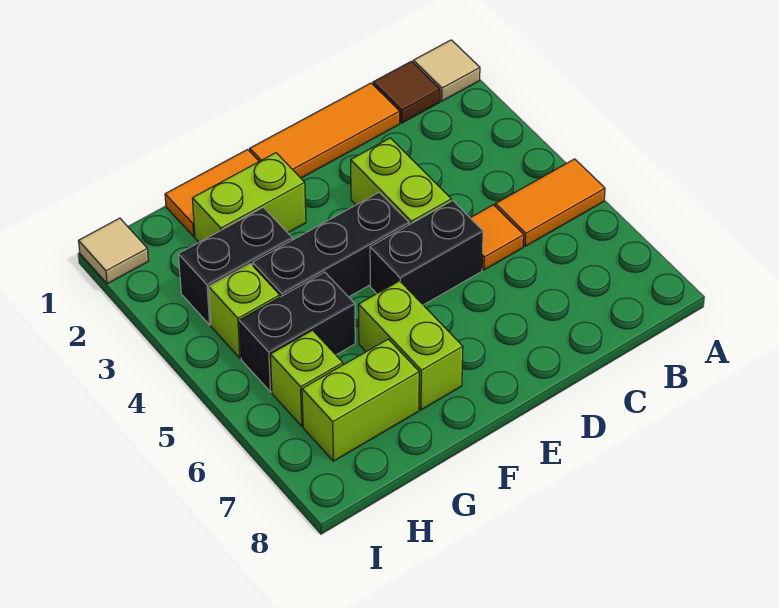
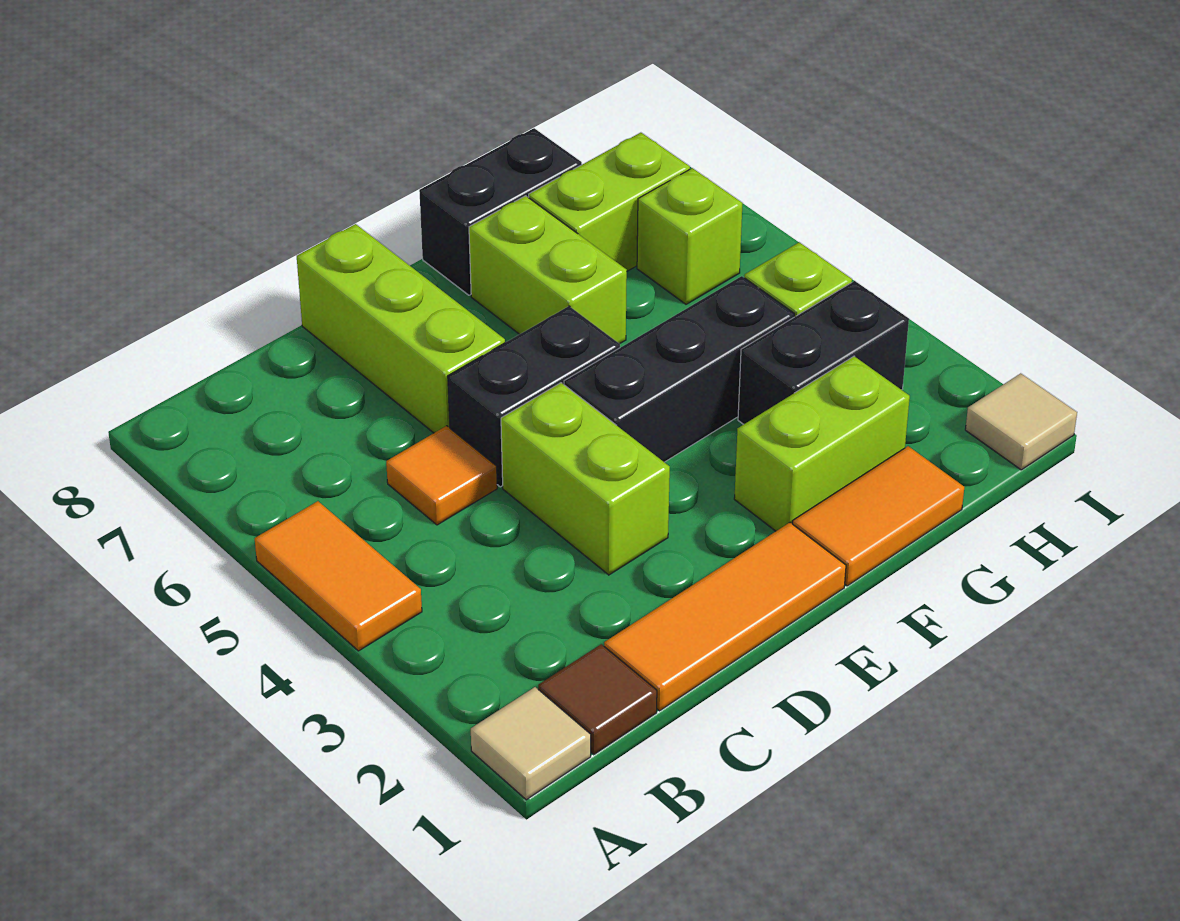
orange 1x2 tile [495,159,605,246] -> orange 1x2 tile turned to [255,501,422,651]
none -> lime 1x3 brick [297,224,505,433]
black 1x2 brick [239,272,355,392] -> black 1x2 brick moved to [419,128,582,295]

